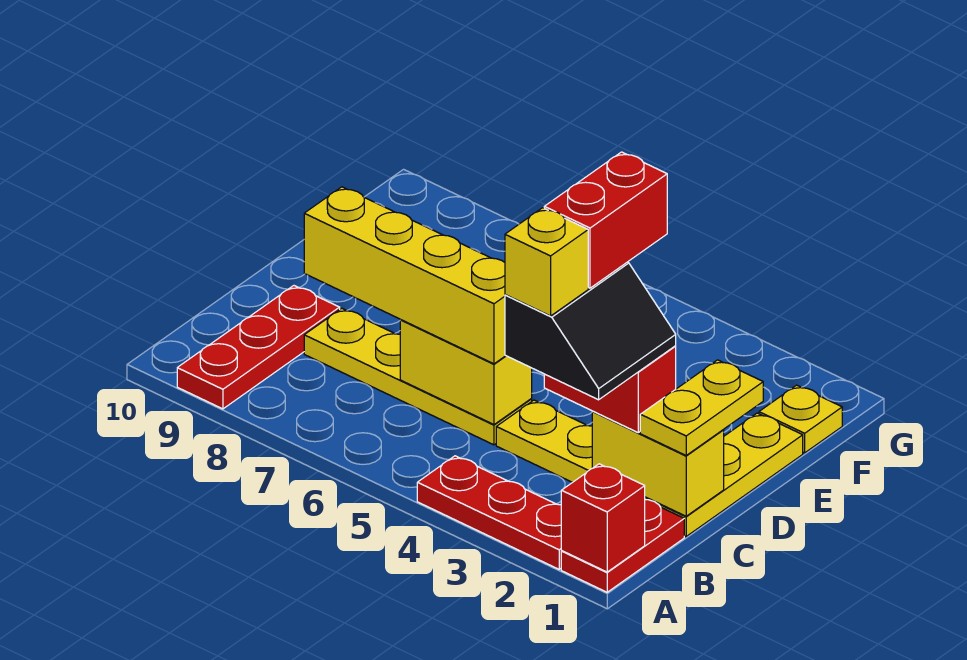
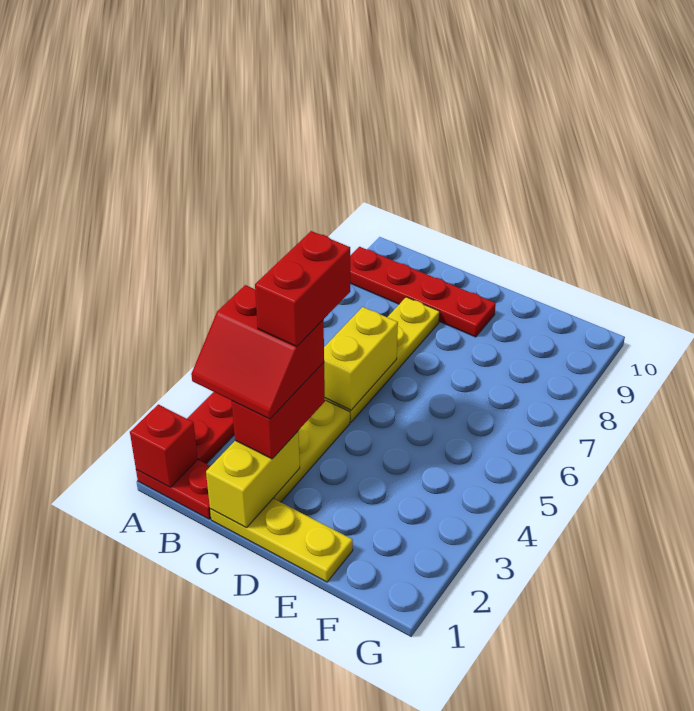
red 1x3 plate [177,286,340,409] -> red 1x4 plate [350,247,496,337]
black 2x2 slope [505,262,676,400] -> red 2x2 slope [191,285,324,419]
yellow 1x1 brick [505,208,588,316] -> none
yellow 1x2 plate [640,360,763,455] -> none
red 1x2 brick [544,152,667,288] -> red 1x2 brick turned to [255,231,350,346]
yellow 1x4 brick [304,187,506,364] -> none
yellow 1x1 plate [759,385,842,453] -> none

